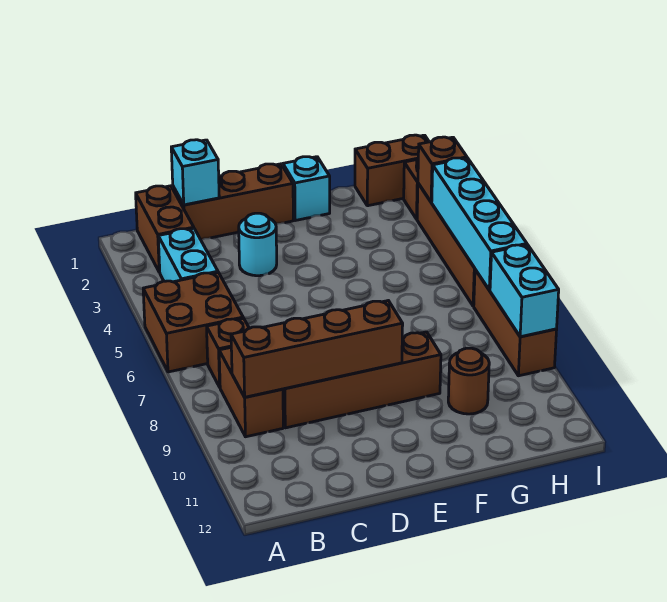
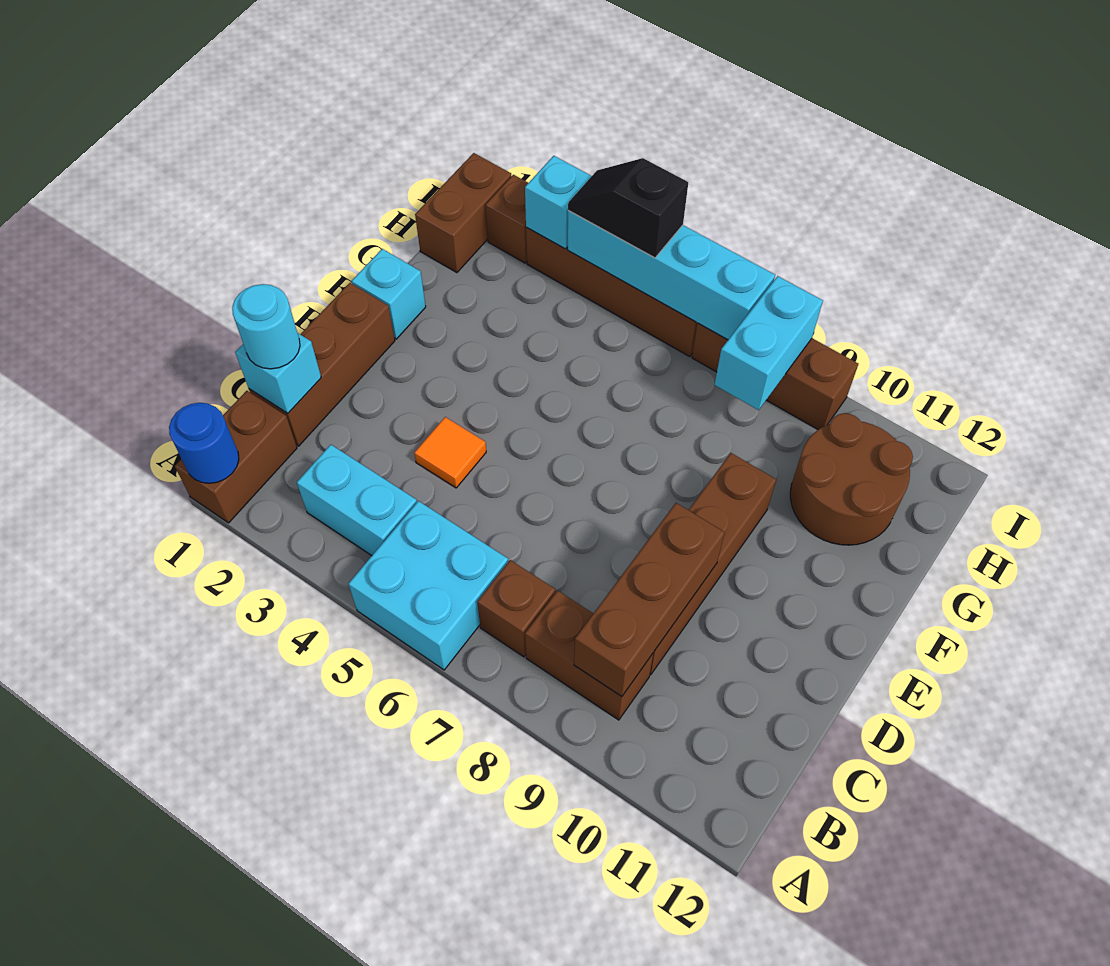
none -> blue 1x1 round brick [169,403,239,483]
brown 2x2 brick [143,272,243,372] -> cyan 2x2 brick [348,501,508,670]
brown 1x2 brick [136,186,194,272] -> brown 1x2 brick turned to [175,391,297,523]
brown 1x4 brick [231,301,403,397] -> brown 1x3 brick [574,503,725,697]
cyan 1x1 round brick [239,213,277,276] -> cyan 1x1 round brick moved to [232,284,300,369]
none -> orange 1x1 tile [414,417,486,488]
brown 1x1 round brick [448,348,489,414] -> brown 2x2 round brick [790,413,913,545]
brown 1x1 brick [418,137,467,202] -> cyan 1x1 brick [525,156,591,249]
none -> black 1x2 slope [568,158,688,258]
cyan 1x2 brick [490,245,559,337] -> cyan 1x2 brick turned to [714,276,823,410]

